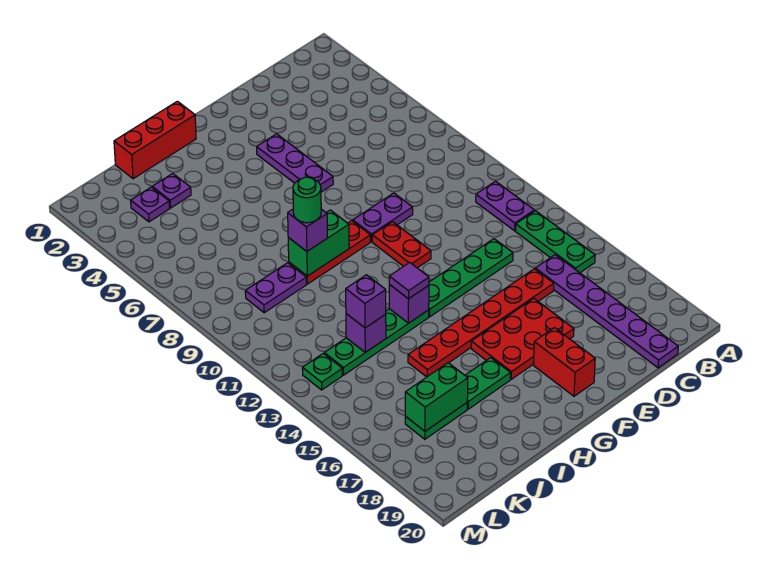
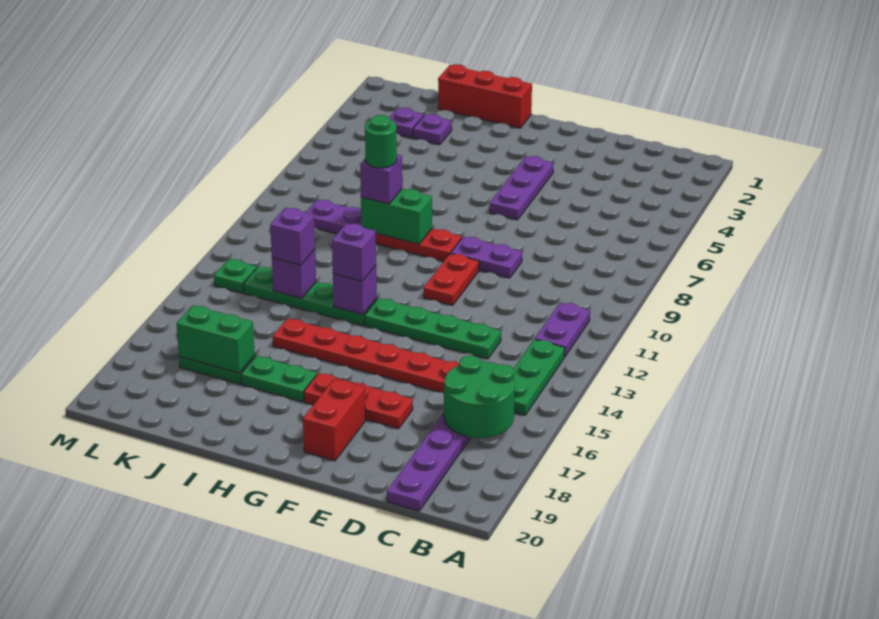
none -> green 2x2 round brick [444,355,515,438]
red 2x3 plate [471,298,574,379] -> red 1x3 plate [304,373,413,429]
purple 1x1 tile [389,263,429,299] -> purple 1x1 brick [332,223,376,281]

